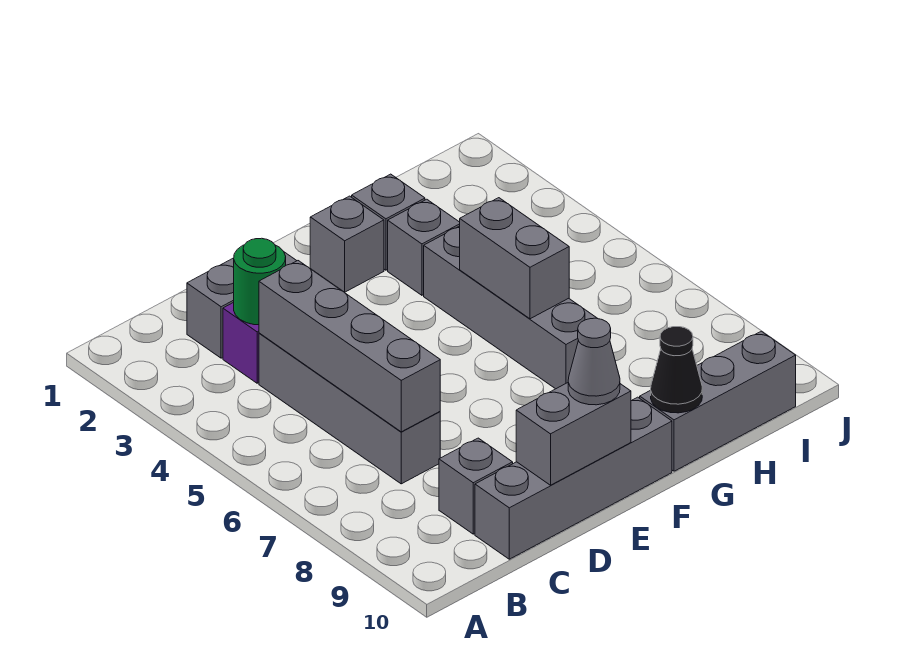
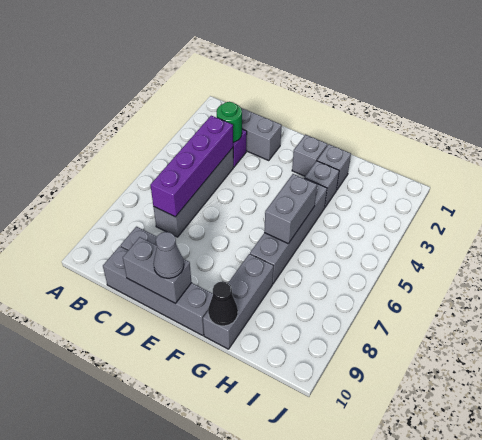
grey 1x4 brick [259,261,440,432] -> purple 1x4 brick [150,116,233,217]
grey 1x3 brick [640,331,796,471] -> grey 1x3 brick turned to [203,254,273,349]

